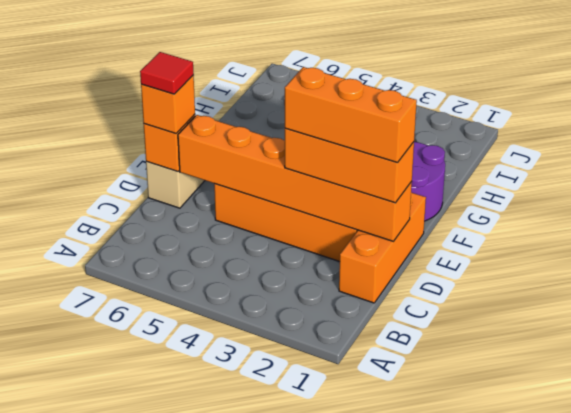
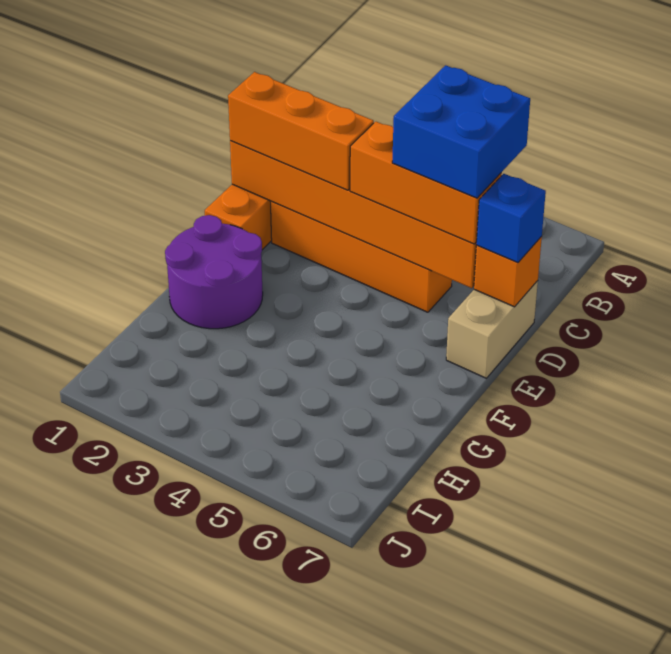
none -> blue 2x2 brick [392,65,530,198]
orange 1x3 brick [285,67,417,163] -> orange 1x3 brick moved to [350,122,502,244]
orange 1x1 brick [141,75,195,134] -> blue 1x1 brick [477,174,546,263]
red 1x1 tile [140,52,194,94] -> none

